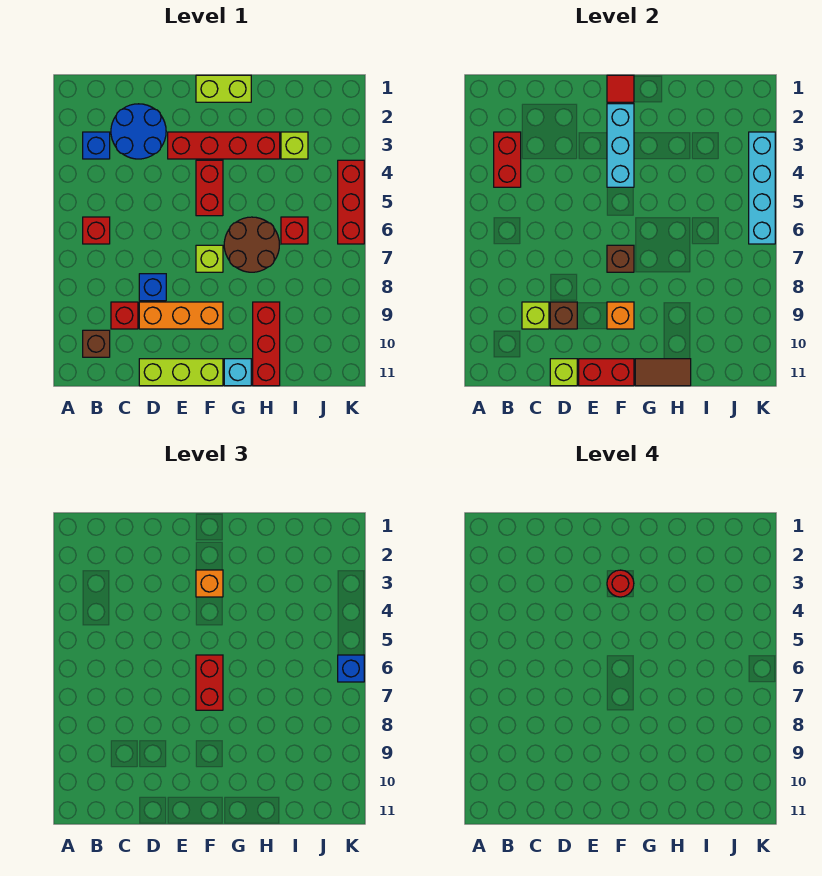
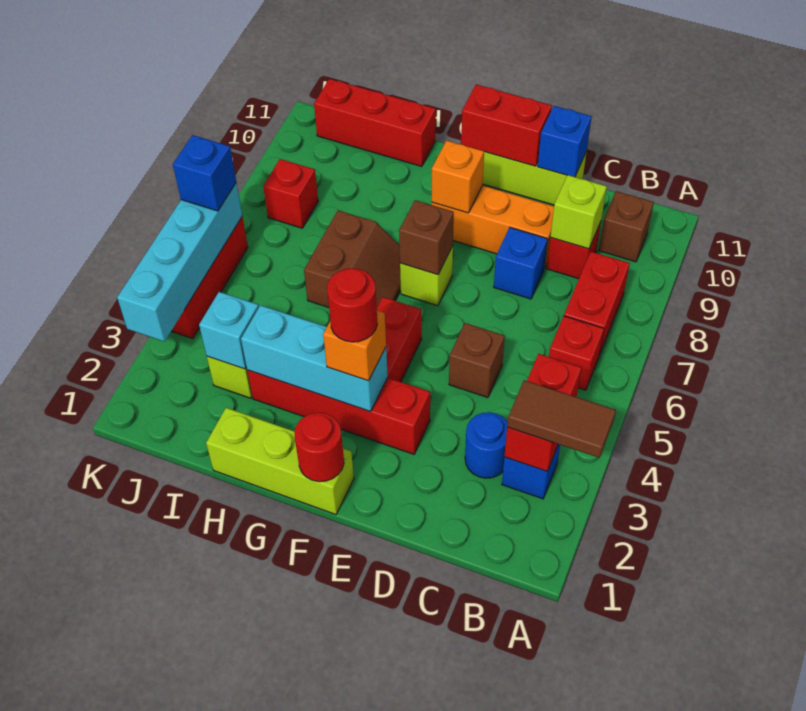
blue 2x2 round brick [111,104,166,159] -> blue 1x1 round brick [465,412,508,478]
brown 1x1 brick [550,302,577,329] -> brown 1x1 brick moved to [449,323,505,398]
lime 1x1 brick [550,359,577,386] -> blue 1x1 brick [538,106,592,177]
lime 1x2 brick [196,75,251,102] -> lime 1x3 brick [206,408,354,514]
red 1x1 tile [607,75,634,102] -> red 1x1 round brick [294,413,344,482]
cyan 1x3 brick [607,104,634,187] -> cyan 1x3 brick turned to [241,305,388,412]
red 1x2 brick [196,655,223,710] -> red 1x2 brick moved to [564,252,630,355]
brown 2x2 round brick [224,217,279,272] -> brown 2x2 slope [304,210,401,308]
cyan 1x1 brick [224,359,251,386] -> cyan 1x1 brick moved to [199,292,259,369]
brown 1x2 tile [635,359,691,386] -> brown 1x2 tile moved to [507,380,616,458]
red 1x3 brick [253,302,280,386] -> red 1x3 brick turned to [314,79,436,166]
red 1x1 brick [281,217,308,244] -> red 1x1 brick moved to [263,159,318,228]

